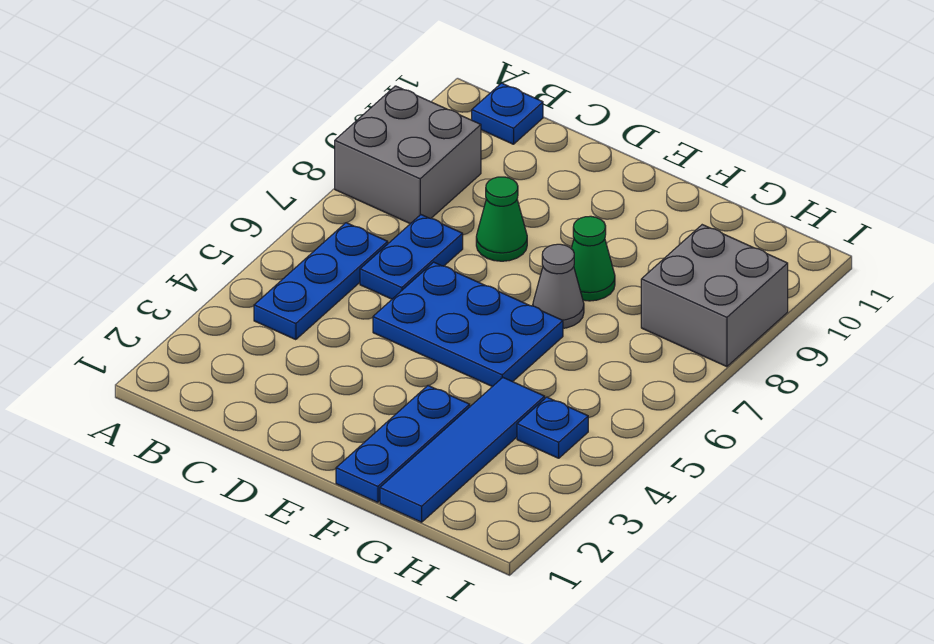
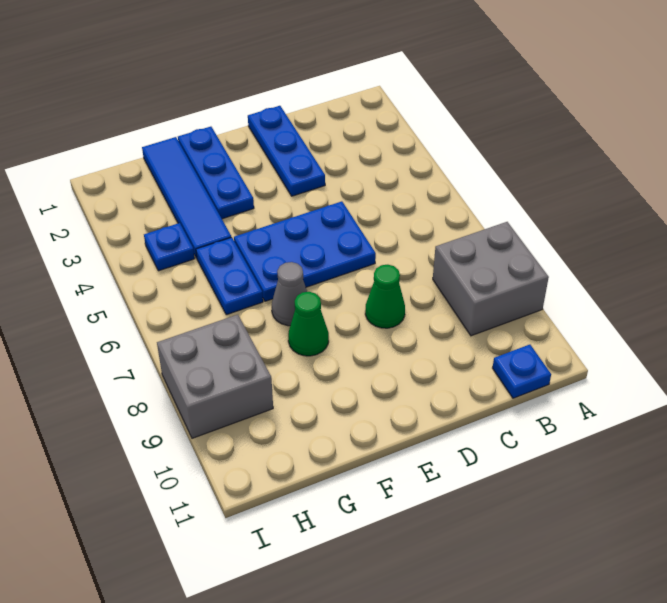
blue 1x3 plate [254,223,388,340] -> blue 1x3 plate moved to [248,106,325,196]
blue 1x2 plate [360,215,463,299] -> blue 1x2 plate moved to [196,237,263,315]

